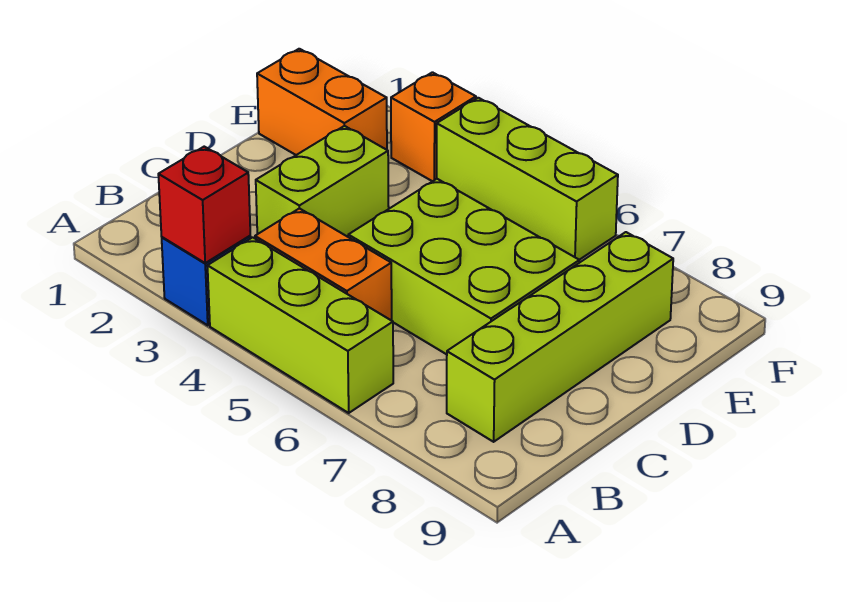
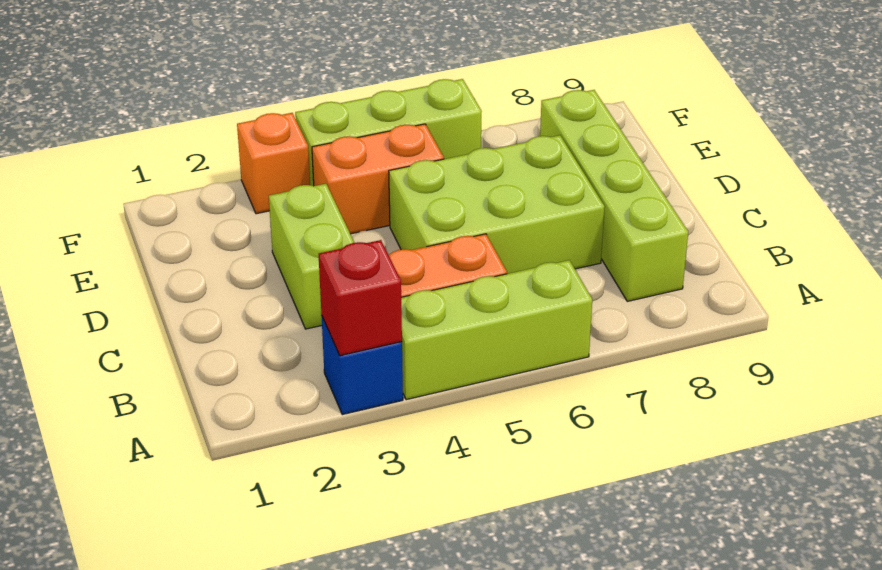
orange 1x2 brick [257,49,387,155] -> orange 1x2 brick moved to [312,124,444,234]

